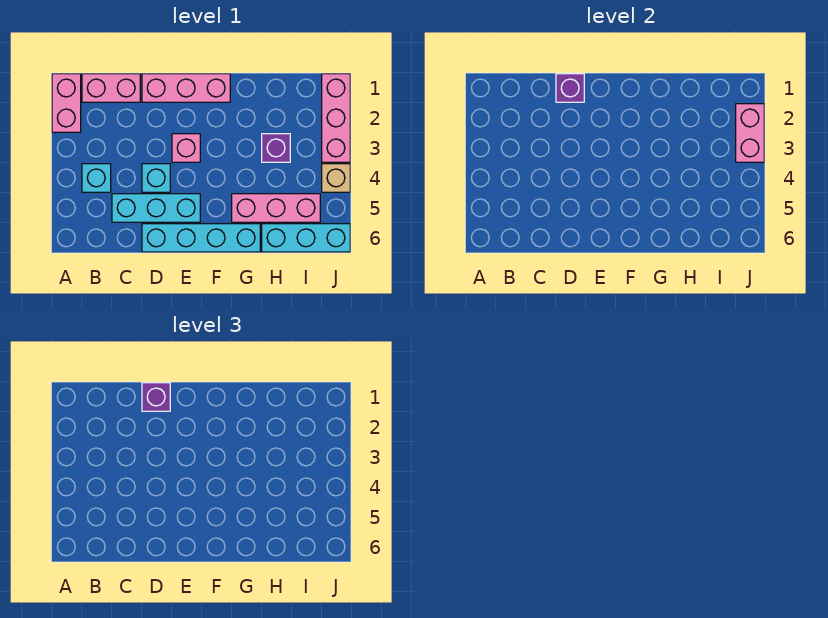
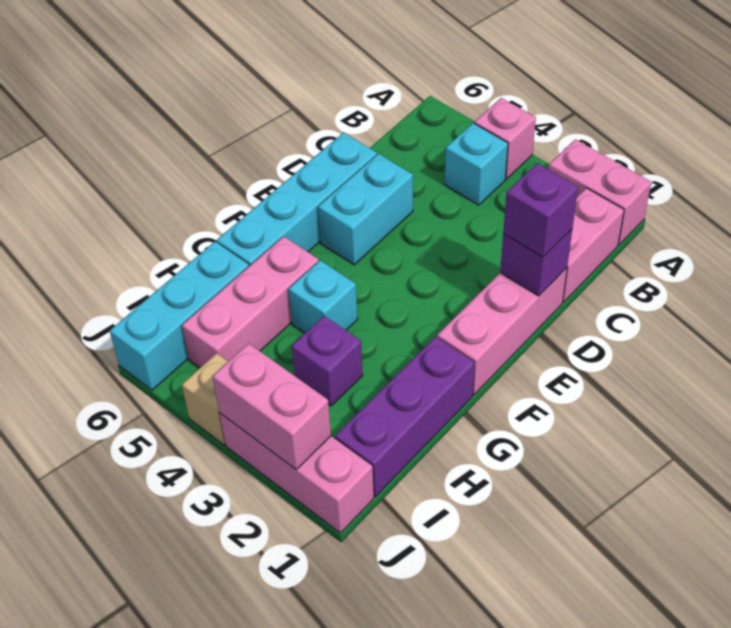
cyan 1x3 brick [112,194,200,222] -> cyan 1x2 brick [318,154,413,265]
cyan 1x1 brick [142,164,170,192] -> cyan 1x1 brick moved to [288,260,358,333]
pink 1x1 brick [172,134,200,162] -> pink 1x1 brick moved to [474,98,536,179]
none -> purple 1x3 brick [335,337,474,497]

